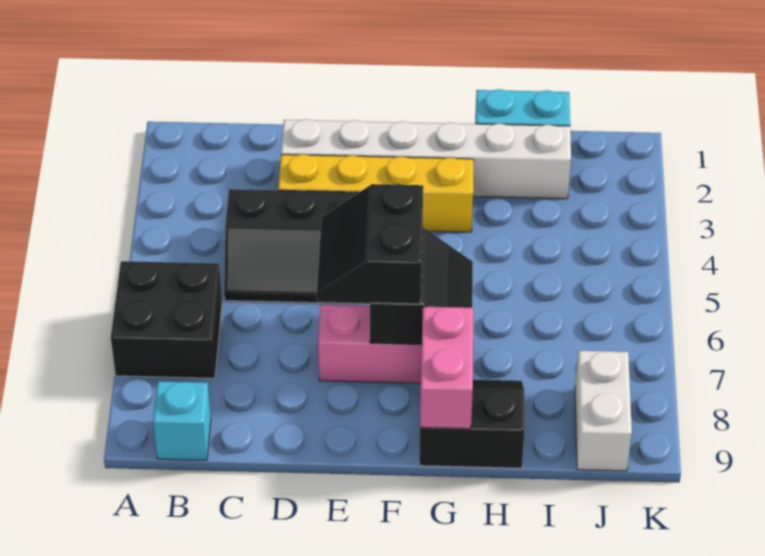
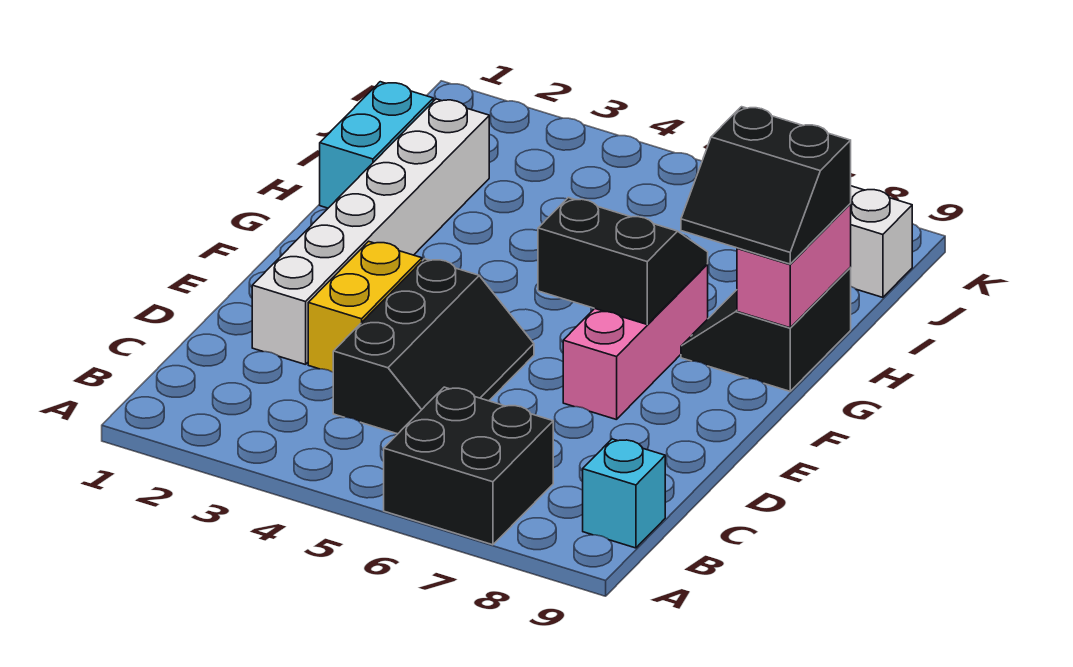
yellow 1x4 brick [278,154,474,232] -> yellow 1x2 brick [308,241,422,372]
black 2x2 slope [317,184,423,304] -> black 2x2 slope moved to [681,107,851,264]
pink 1x2 brick [420,307,473,429] -> pink 1x2 brick turned to [737,204,851,328]

